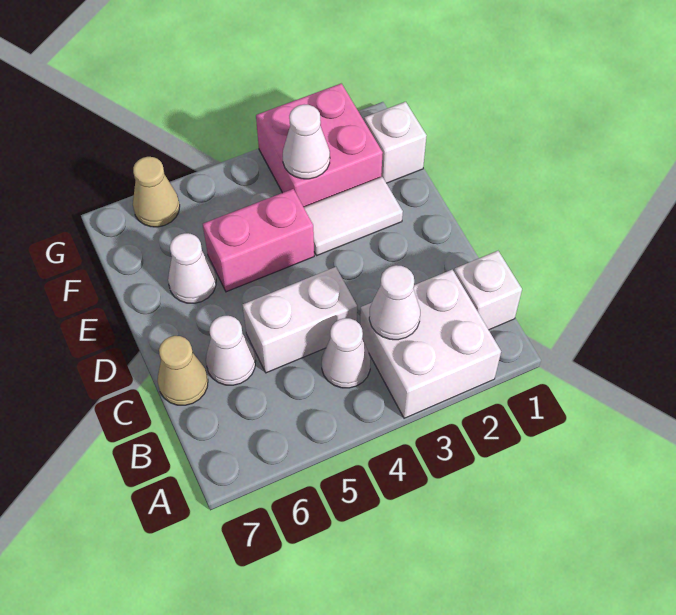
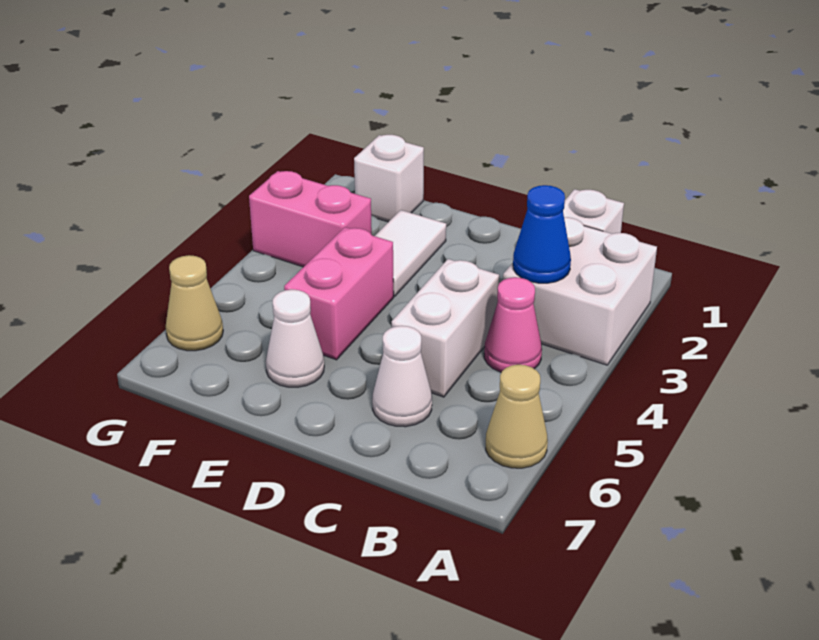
white 1x1 cone [369,265,420,340] -> blue 1x1 cone [513,185,571,283]
white 1x1 cone [322,318,371,388] -> pink 1x1 cone [484,277,542,372]
tan 1x1 cone [157,336,208,405] -> tan 1x1 cone moved to [486,365,548,468]
pink 2x2 brick [256,83,383,207] -> pink 1x2 brick [249,171,372,267]
white 1x1 cone [283,105,330,179] -> none

